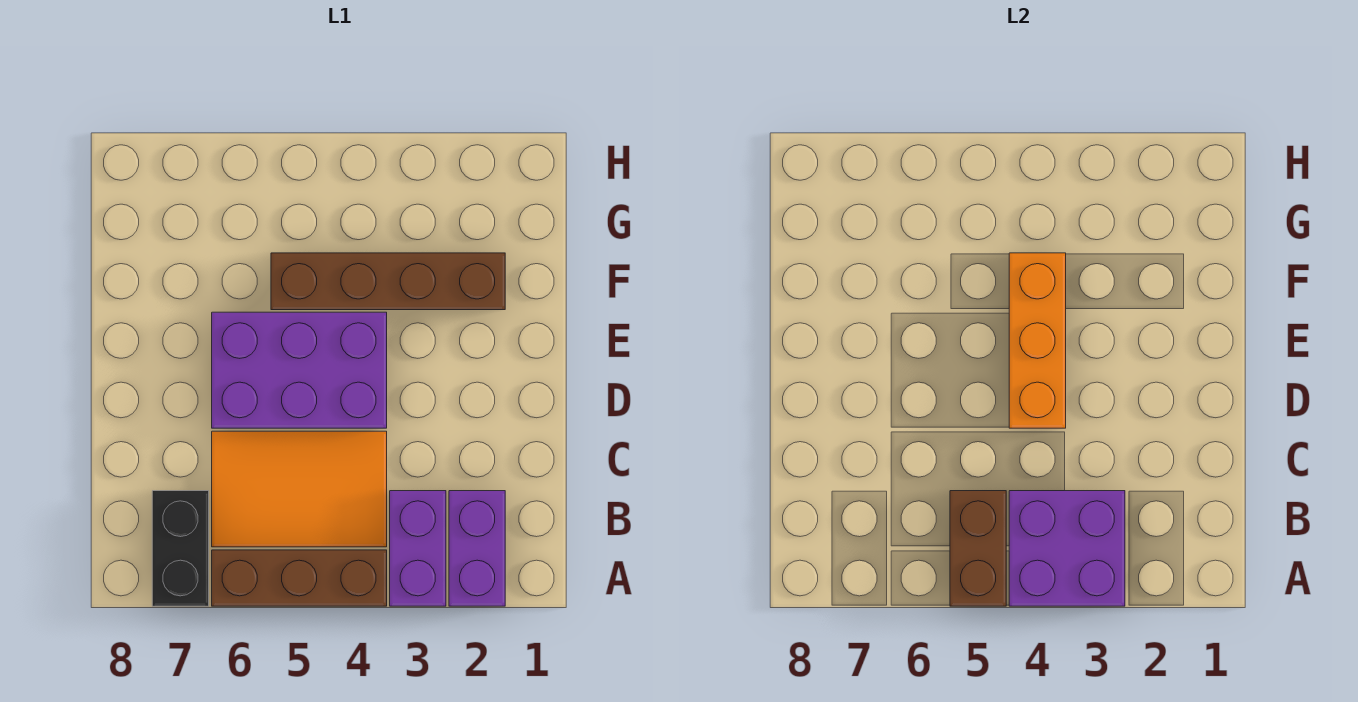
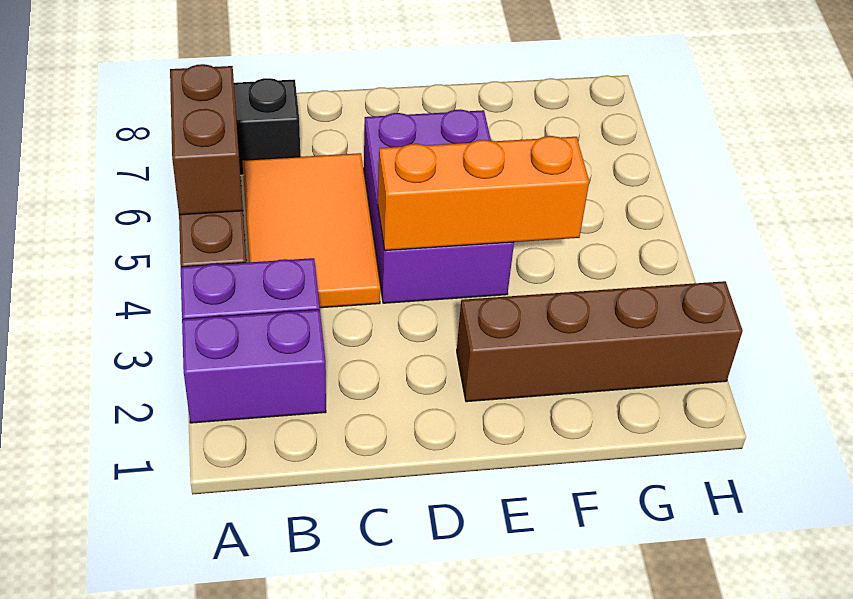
purple 2x2 brick [1009,491,1125,606] -> none
brown 1x2 brick [950,491,1006,606] -> brown 1x2 brick turned to [170,64,243,215]
brown 1x4 brick [271,253,505,310] -> brown 1x4 brick turned to [457,281,743,402]

